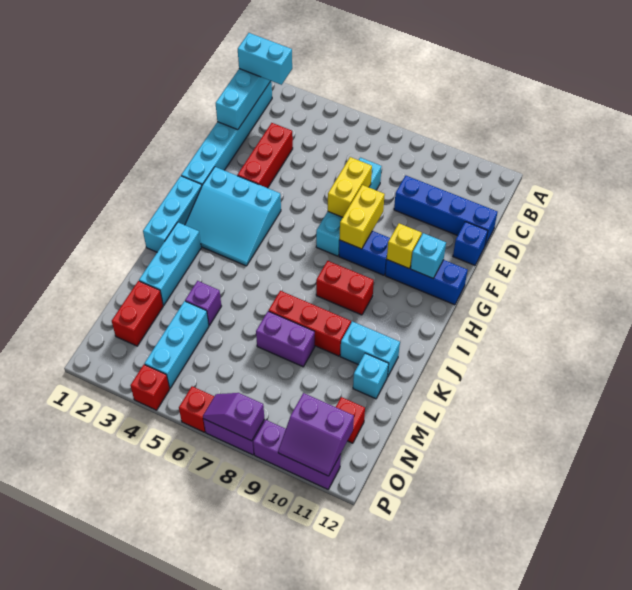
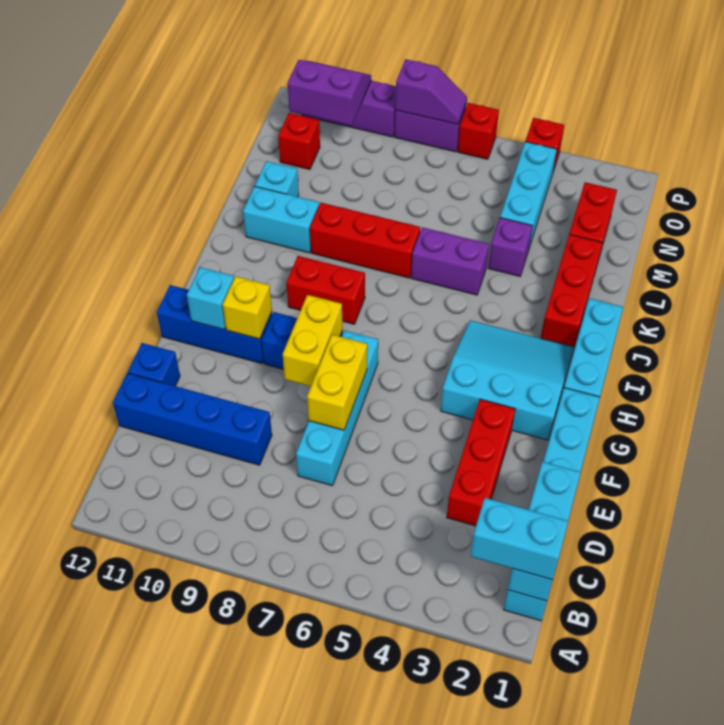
cyan 1x3 brick [139,222,201,305] -> red 1x3 brick [541,234,602,347]
purple 1x2 brick [256,311,315,367] -> purple 1x2 brick moved to [411,227,489,295]

